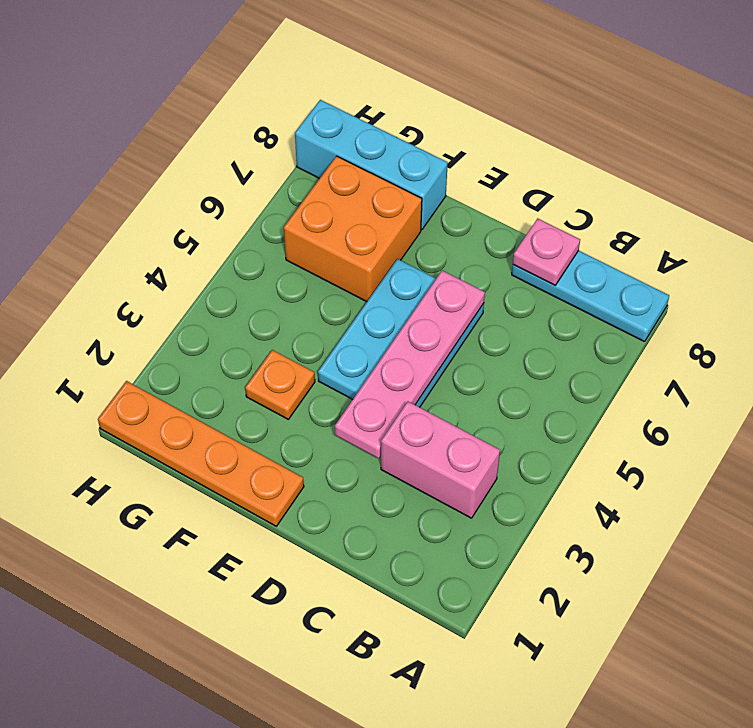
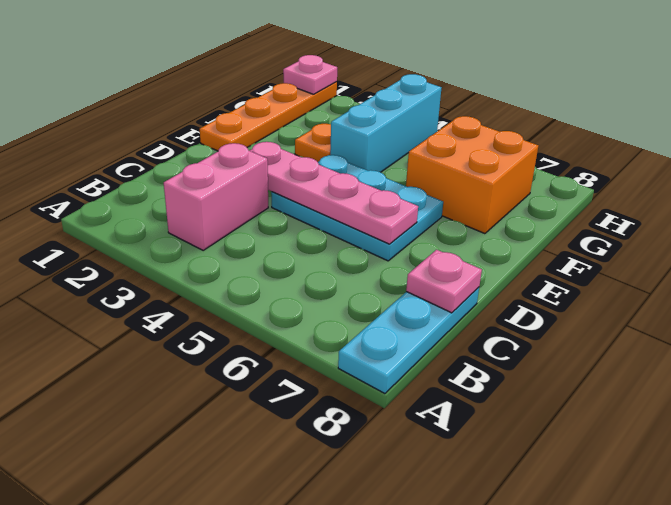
cyan 1x3 brick [295,100,448,230] -> cyan 1x3 brick moved to [330,74,441,172]
none -> pink 1x1 plate [283,55,337,94]

